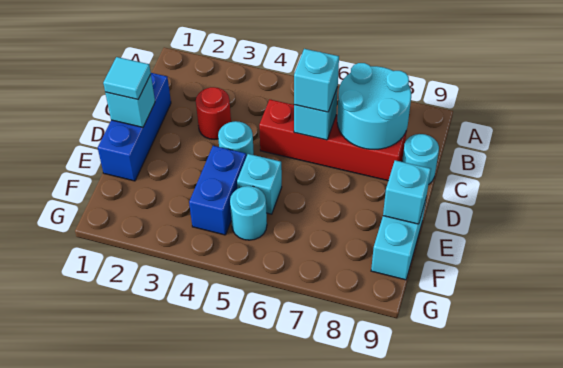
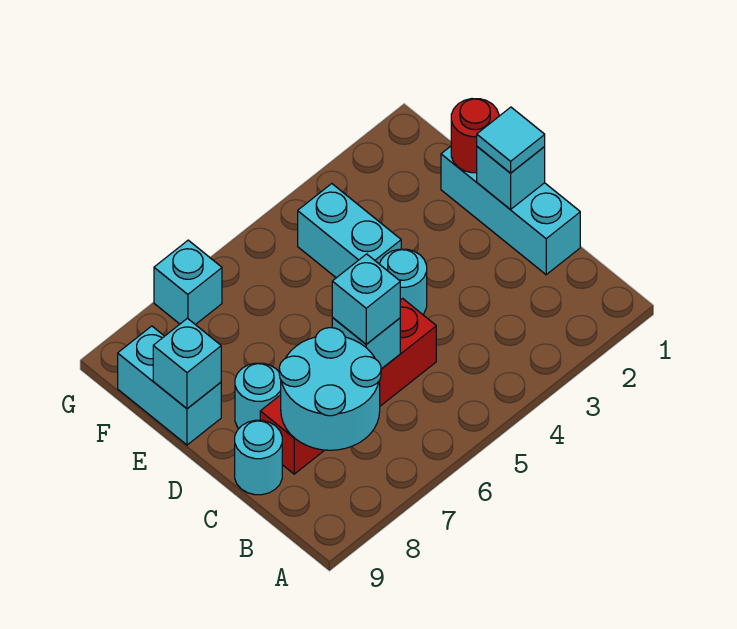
blue 1x3 brick [98,73,171,181] -> cyan 1x3 brick [441,146,580,275]
red 1x1 round brick [196,87,231,139] -> red 1x1 round brick moved to [451,99,499,173]
blue 1x2 brick [189,146,246,235] -> cyan 1x2 brick [298,184,401,278]
cyan 1x1 brick [237,154,282,214] -> cyan 1x1 brick moved to [154,240,222,325]
cyan 1x1 round brick [230,186,267,240] -> cyan 1x1 round brick moved to [235,363,281,428]

